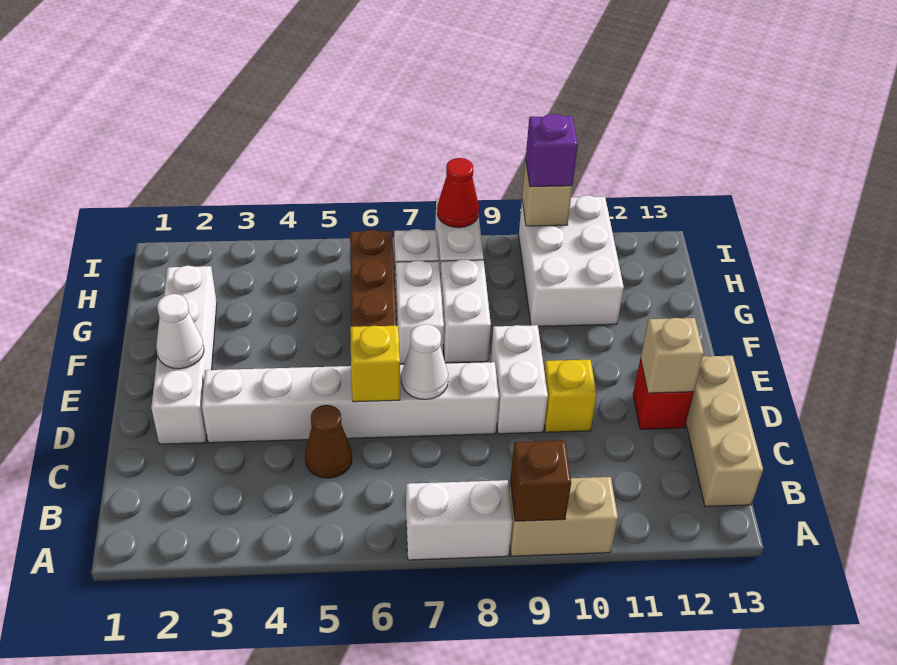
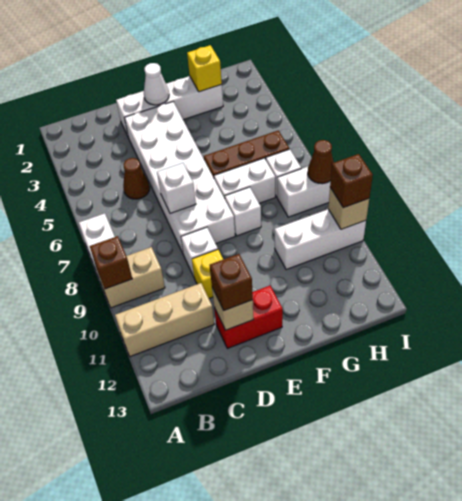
tan 1x2 brick [509,477,618,556] -> tan 1x2 brick turned to [97,247,165,308]
tan 1x3 brick [686,356,763,507] -> tan 1x3 brick moved to [115,283,214,357]
white 1x6 brick [202,362,499,443] -> white 2x6 brick [125,102,235,255]
yellow 1x1 brick [350,326,400,402] -> yellow 1x1 brick moved to [187,45,222,92]
white 1x1 cone [401,324,448,399] -> white 1x1 brick [157,163,196,213]
white 1x2 brick [491,325,548,434] -> white 1x1 brick [181,227,218,276]
red 1x1 brick [633,359,694,429] -> red 1x2 brick [214,286,283,348]
none -> brown 1x1 brick [210,254,253,310]
white 1x2 brick [440,259,491,363] -> white 1x1 brick [225,187,261,236]
white 2x3 brick [519,195,624,326] -> white 1x3 brick [275,209,366,270]
red 1x1 cone [437,158,479,228] -> brown 1x1 cone [308,140,334,184]
purple 1x1 brick [526,114,578,187] -> brown 1x1 brick [330,154,373,208]

